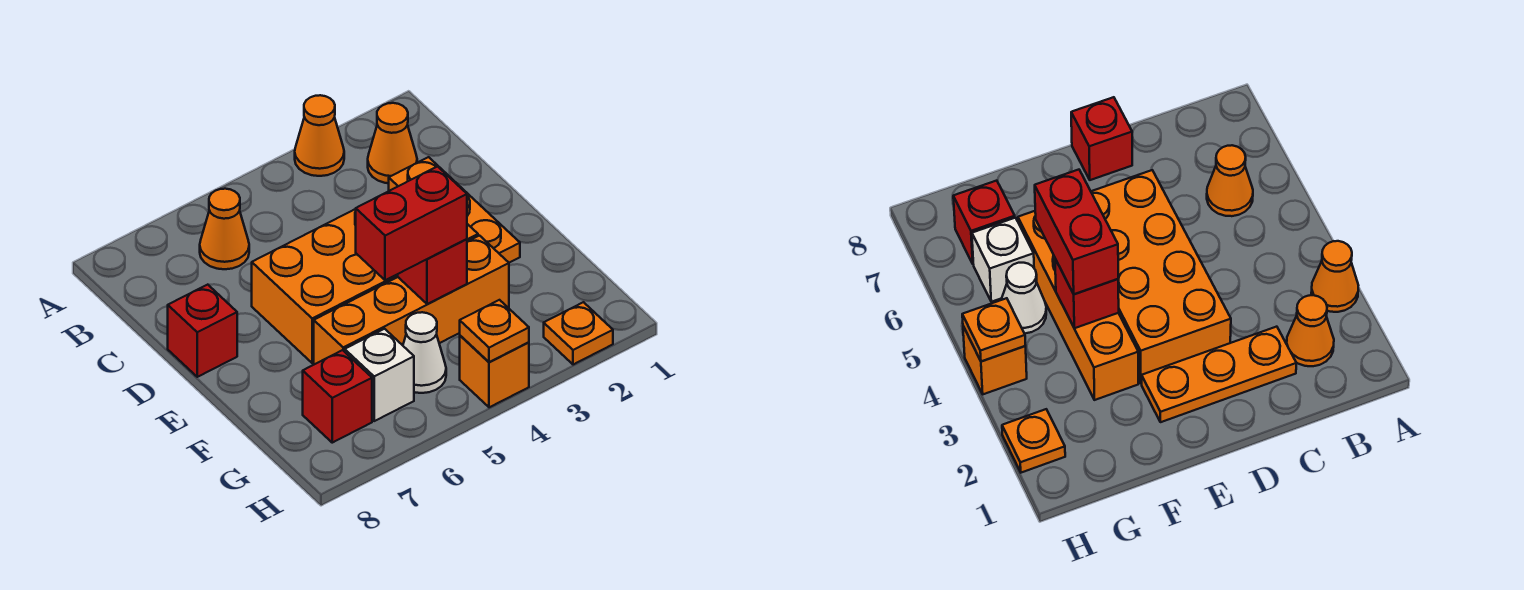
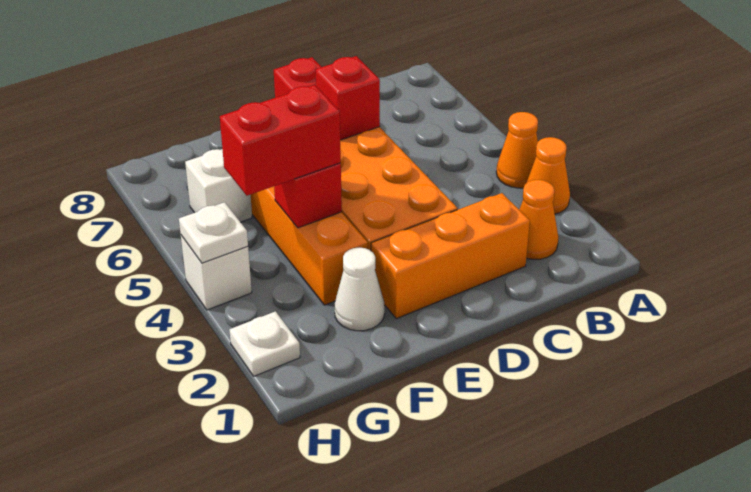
orange 1x1 cone [200,189,249,269] -> orange 1x1 cone moved to [496,112,538,188]
orange 1x3 plate [389,157,520,263] -> orange 1x3 brick [371,193,530,319]
red 1x2 brick [356,167,467,280] -> red 1x2 brick turned to [220,85,341,196]
white 1x1 cone [403,312,446,393] -> white 1x1 cone moved to [335,247,385,331]
red 1x1 brick [303,350,372,443] -> red 1x1 brick moved to [316,56,380,140]
orange 1x1 plate [544,302,613,365] -> white 1x1 plate [229,311,300,376]
orange 1x1 brick [460,336,529,407] -> white 1x1 brick [181,235,252,310]
orange 1x1 plate [460,300,529,362] -> white 1x1 plate [179,202,248,263]

